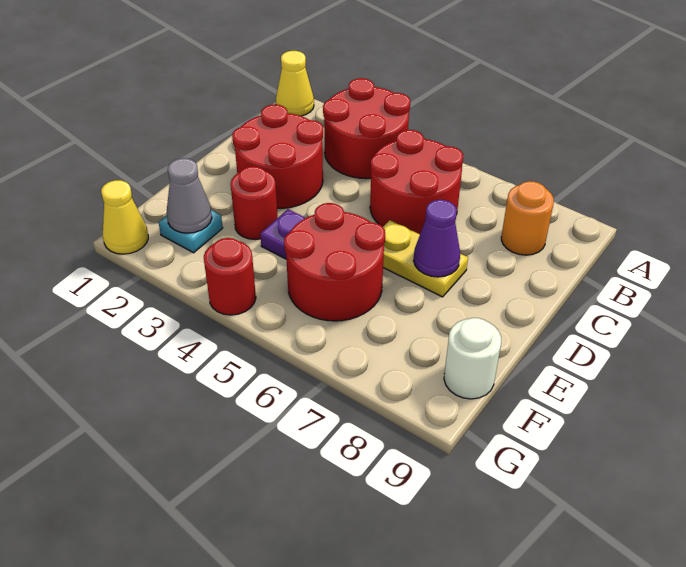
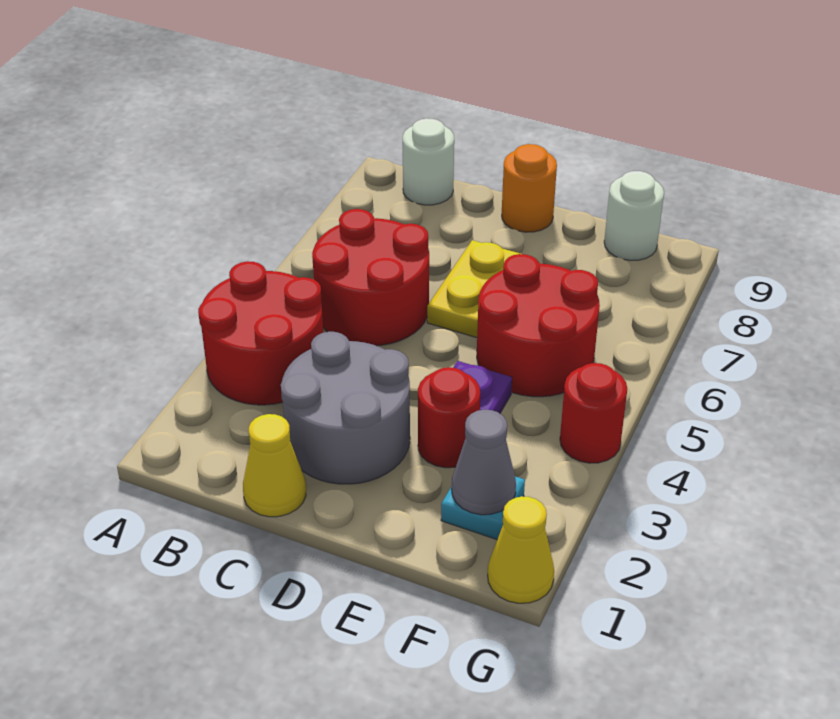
yellow 1x1 cone [276,51,314,116] -> yellow 1x1 cone moved to [243,414,306,517]
orange 1x1 round brick [501,181,554,255] -> orange 1x1 round brick moved to [502,144,557,232]
none -> white 1x1 round brick [403,118,454,205]
red 2x2 round brick [232,105,323,208] -> grey 2x2 round brick [281,332,410,484]
purple 1x1 cone [413,200,460,277] -> none

